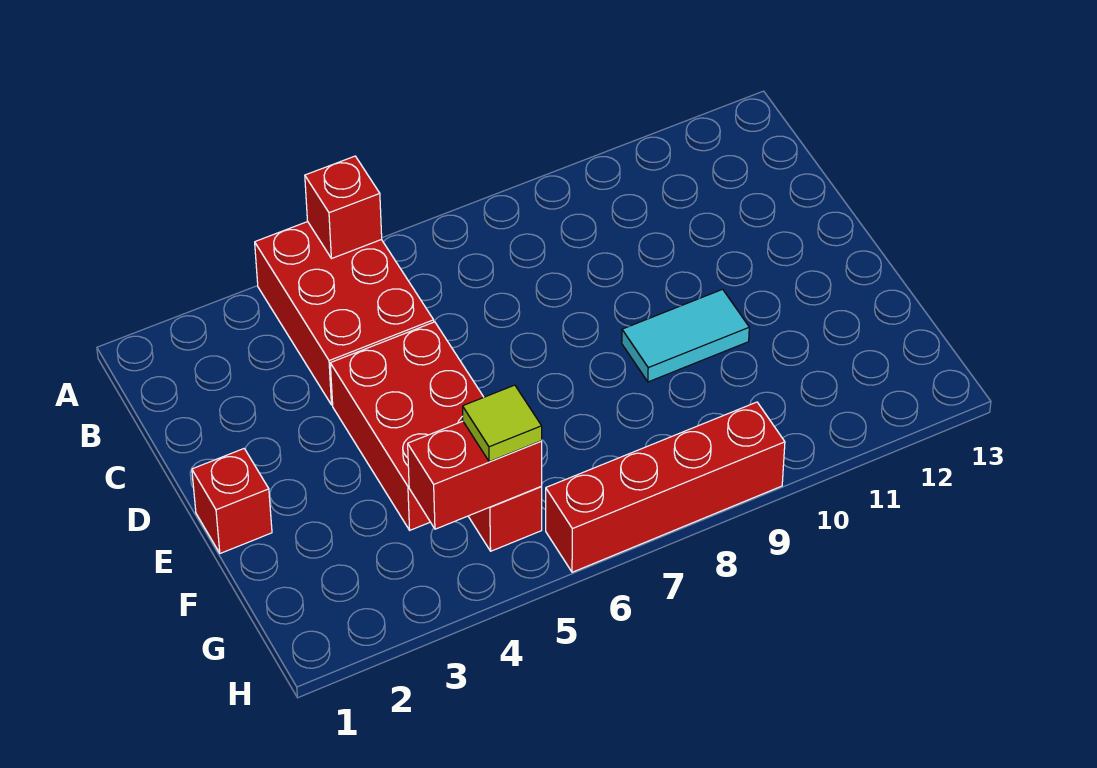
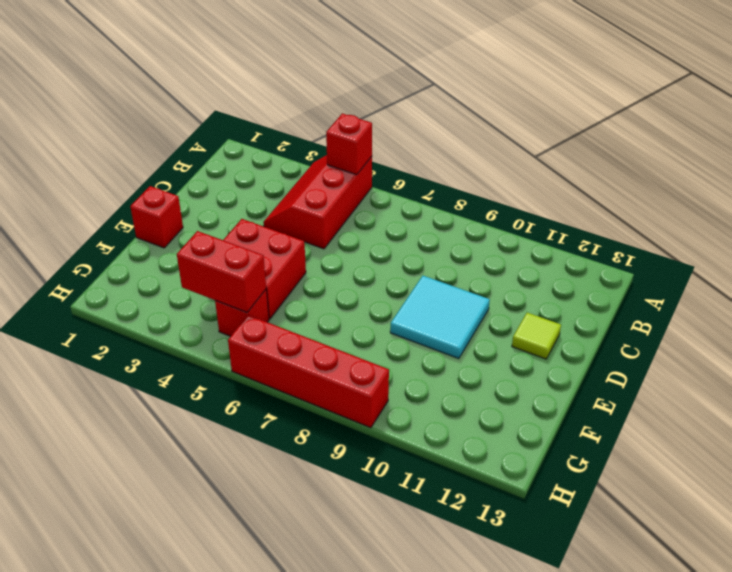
red 2x3 brick [255,222,434,405] -> red 2x3 slope [264,155,372,249]
red 2x3 brick [330,322,484,530] -> red 2x2 brick [223,219,306,319]
cyan 1x2 tile [622,289,749,382] -> cyan 2x2 tile [390,276,490,359]
lime 1x1 tile [463,385,542,462] -> lime 1x1 tile moved to [512,313,561,359]

